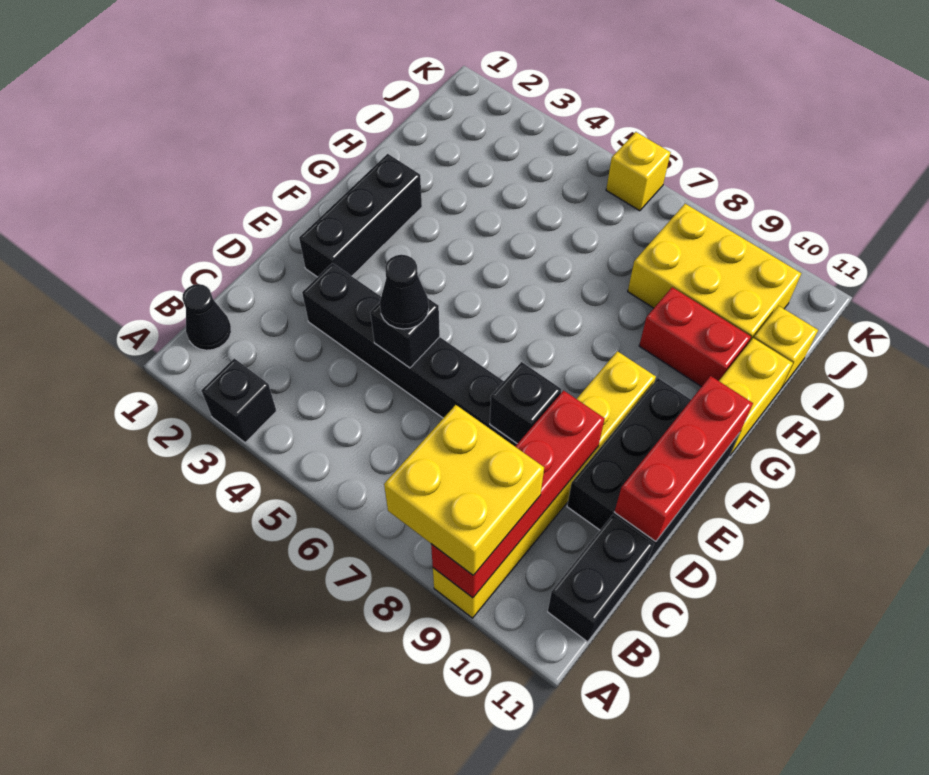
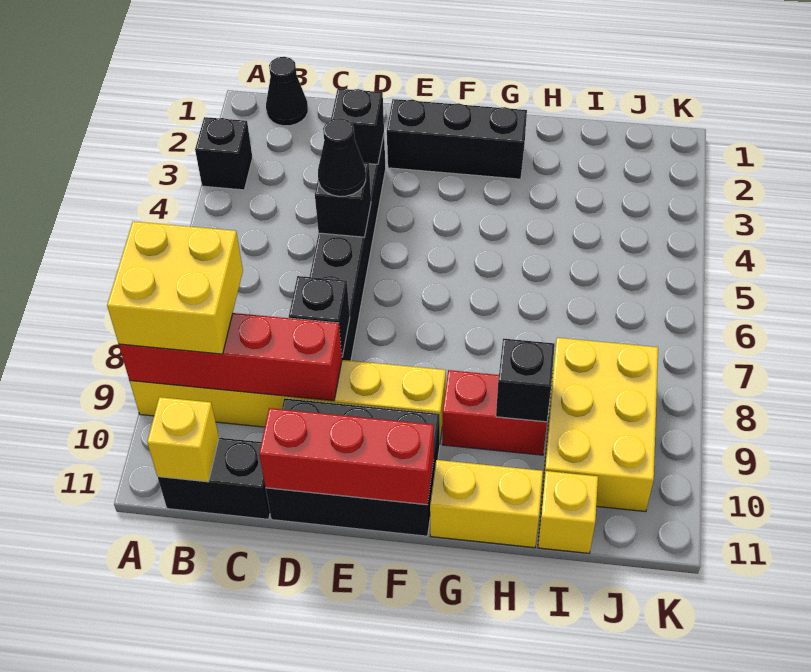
none -> black 1x1 brick [331,89,384,164]
red 1x2 brick [639,287,751,387] -> red 1x2 brick turned to [442,370,547,455]
none -> black 1x1 brick [496,339,555,422]
yellow 1x1 brick [606,132,671,211] -> yellow 1x1 brick moved to [147,397,219,482]

